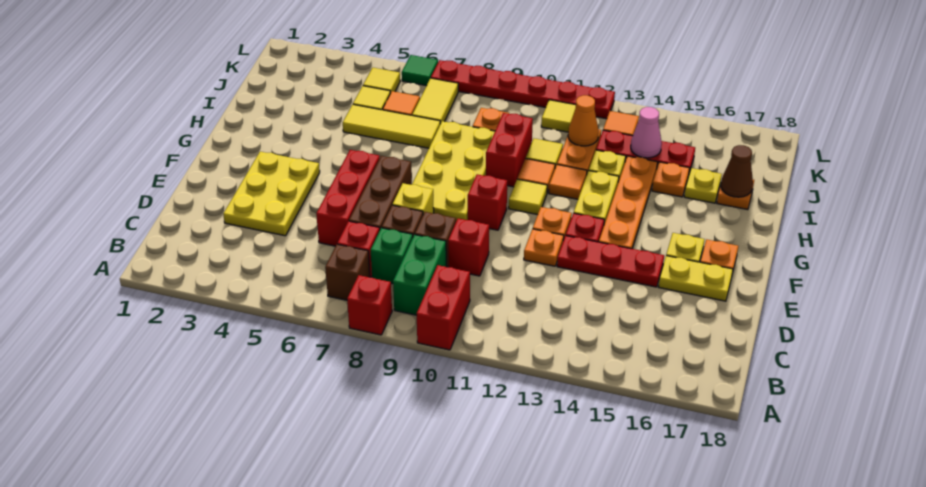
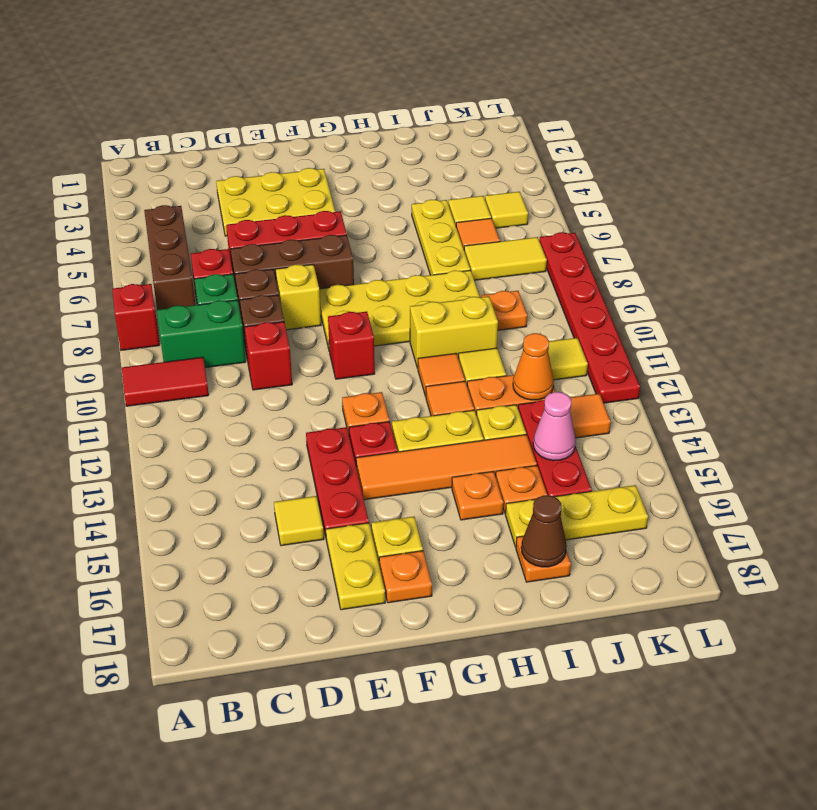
red 1x2 brick [417,265,470,350] -> red 1x2 tile [122,357,209,406]
brown 1x1 brick [325,244,370,300] -> brown 1x3 brick [144,205,195,310]
orange 1x1 plate [524,229,564,266] -> orange 1x1 plate moved to [452,471,503,520]
orange 1x4 plate [599,156,657,249] -> orange 1x4 tile [356,434,537,500]
yellow 1x1 tile [509,179,547,215] -> yellow 1x1 tile moved to [274,496,324,546]
red 1x2 brick [486,113,533,187] -> yellow 1x2 brick [410,296,498,368]
yellow 1x3 tile [343,104,440,148] -> yellow 1x3 plate [412,200,470,275]
yellow 1x1 plate [684,168,722,203] -> yellow 1x3 plate [505,485,648,547]
green 1x1 tile [402,55,438,86] -> none

